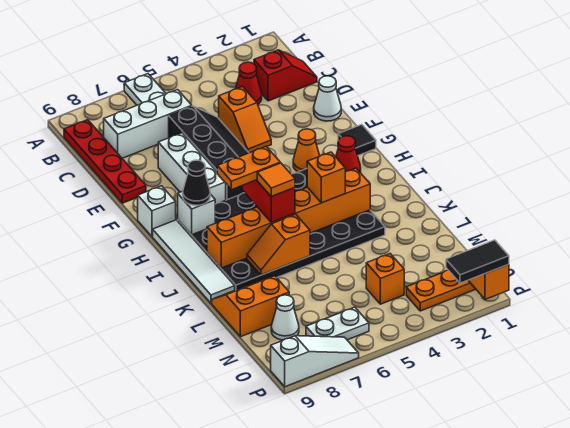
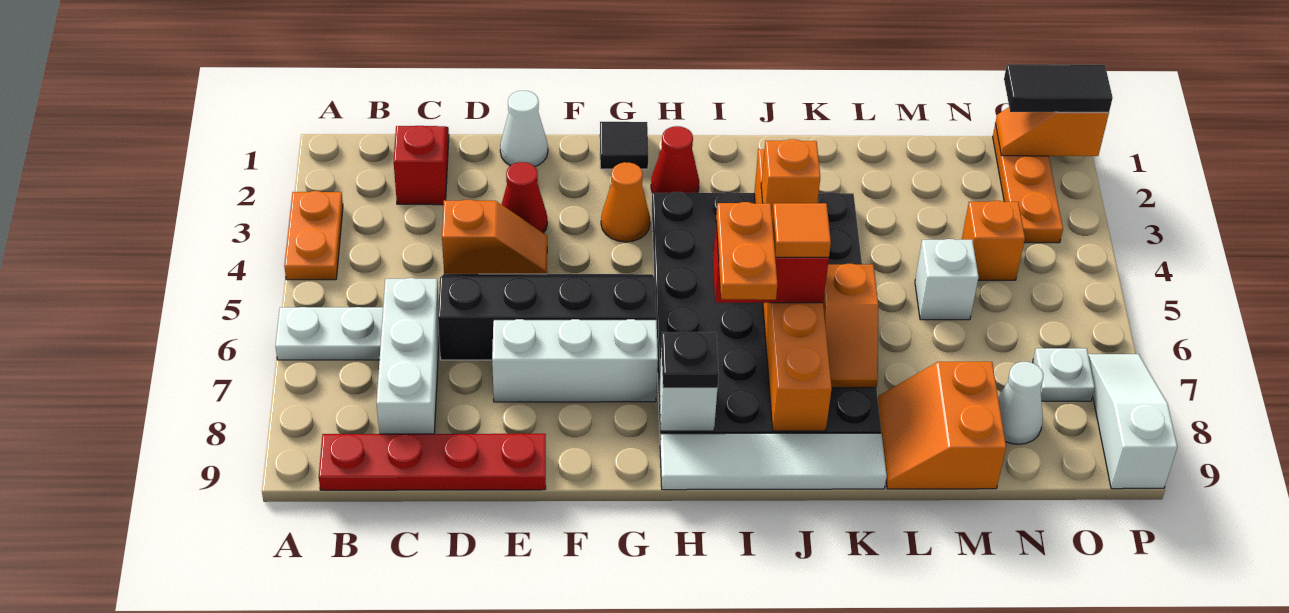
none -> orange 1x2 plate [284,191,343,280]
red 1x1 cone [235,62,262,104] -> red 1x1 cone moved to [501,162,547,233]
white 1x1 brick [138,186,176,236] -> white 1x1 brick moved to [915,239,979,320]
black 1x1 cone [183,160,210,205] -> black 1x1 plate [661,332,719,388]
white 1x2 plate [306,307,369,340] -> white 1x1 plate [1033,348,1095,401]
black 1x2 tile [446,240,509,283] -> black 1x2 tile turned to [1004,64,1113,112]

